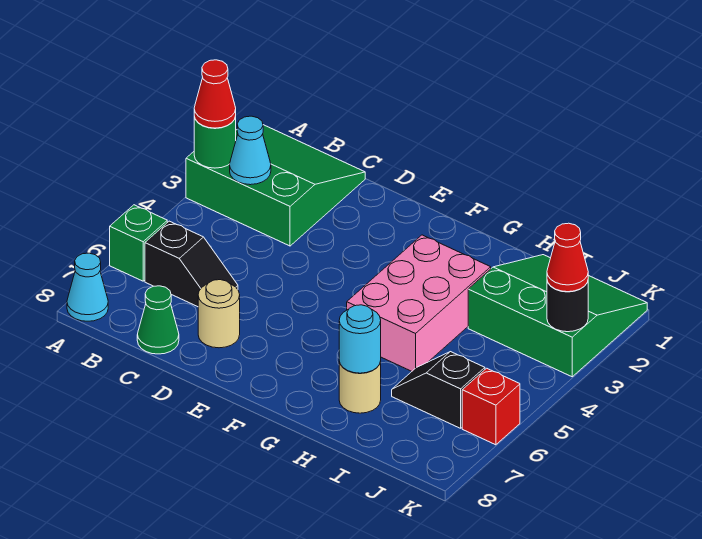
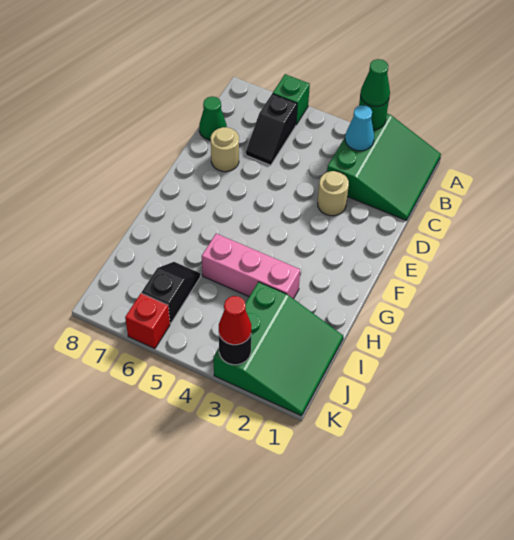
red 1x1 cone [194,60,236,128] -> green 1x1 cone [361,59,390,106]
cyan 1x1 cone [67,253,108,321] -> none
pink 2x3 brick [347,235,491,372] -> pink 1x3 brick [202,234,300,299]
tan 1x1 round brick [339,361,381,413] -> tan 1x1 round brick moved to [318,171,349,216]
cyan 1x1 round brick [339,305,381,373] -> none

